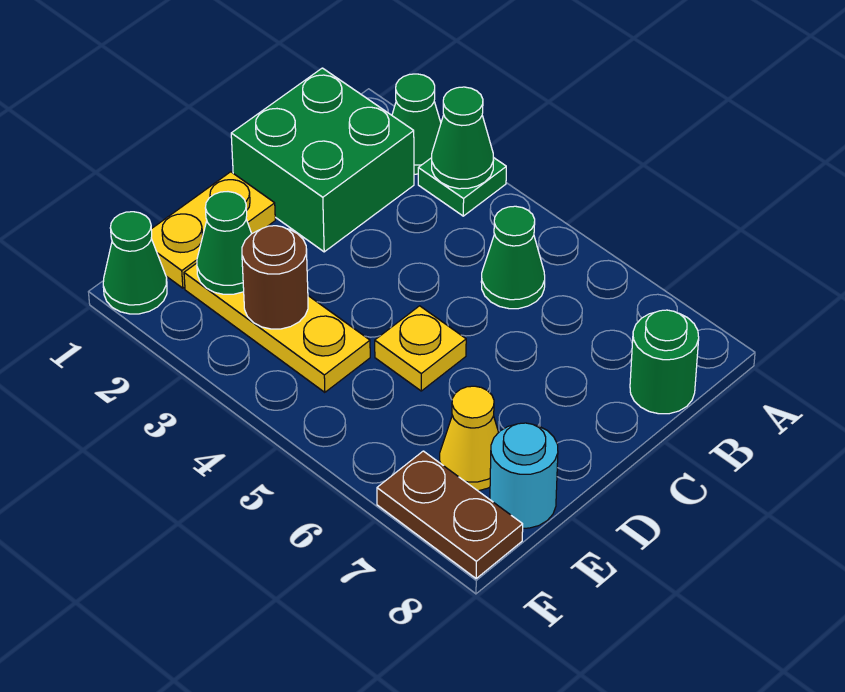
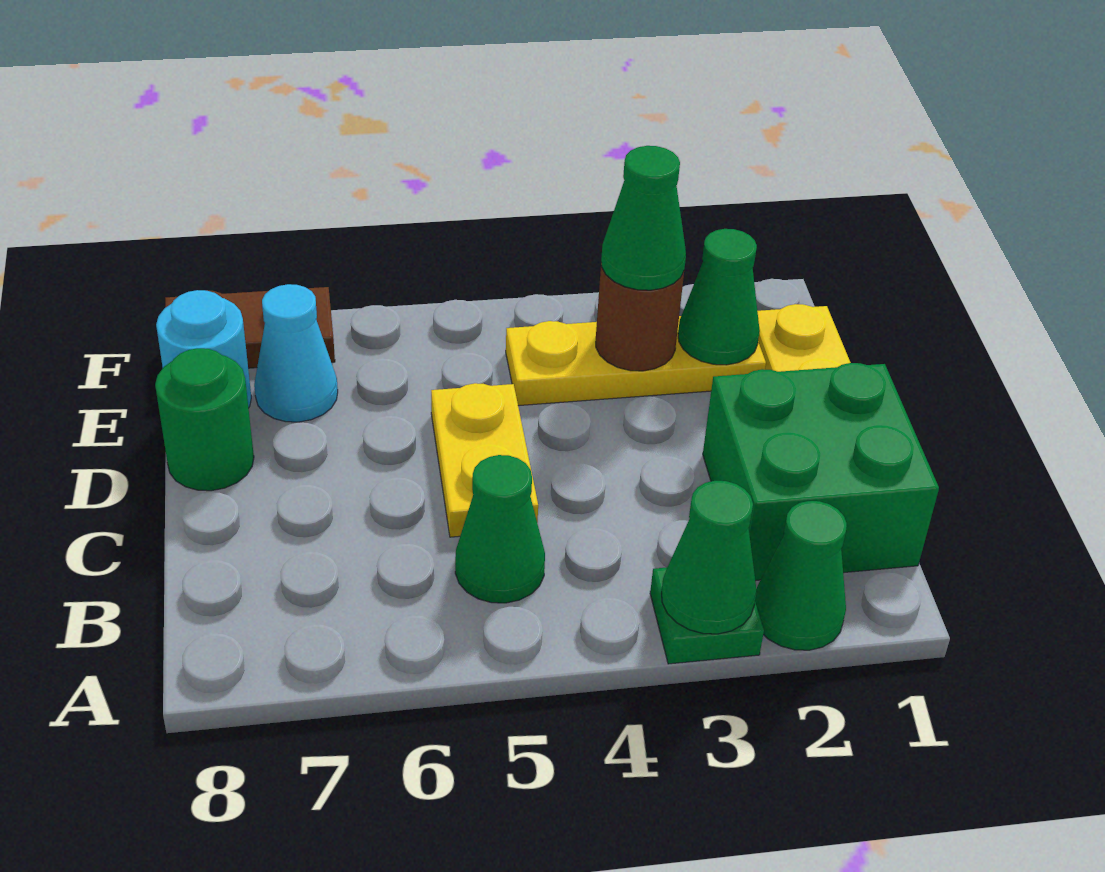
green 1x1 round brick [630,310,699,414] -> green 1x1 round brick moved to [155,348,254,491]
yellow 1x1 plate [375,306,466,391] -> yellow 1x2 plate [431,383,538,537]
yellow 1x1 cone [440,386,499,491] -> cyan 1x1 cone [254,284,338,422]
green 1x1 cone [103,212,167,314] -> green 1x1 cone moved to [601,146,686,290]

